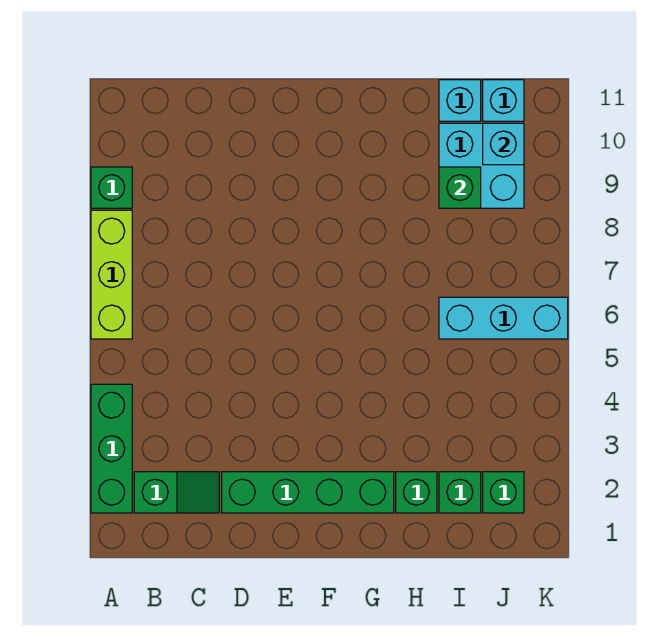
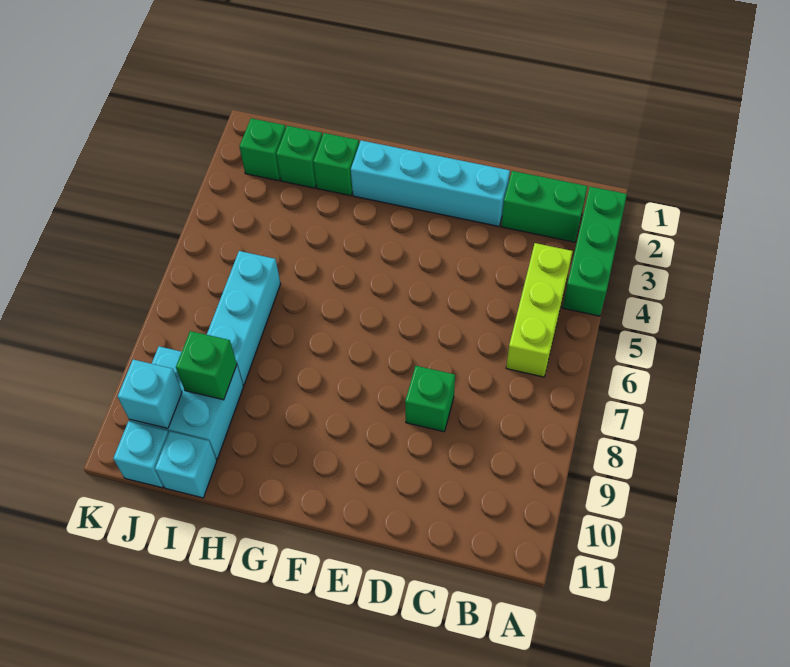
lime 1x3 brick [91,210,132,339] -> lime 1x3 brick moved to [506,243,573,377]
green 1x1 brick [91,167,132,208] -> green 1x1 brick moved to [405,366,455,432]
green 1x2 slope [134,472,219,513] -> green 1x2 brick [501,171,588,242]
green 1x4 brick [222,472,394,513] -> cyan 1x4 brick [351,140,510,226]
cyan 1x3 brick [439,297,568,339] -> cyan 1x3 brick turned to [207,251,281,385]

